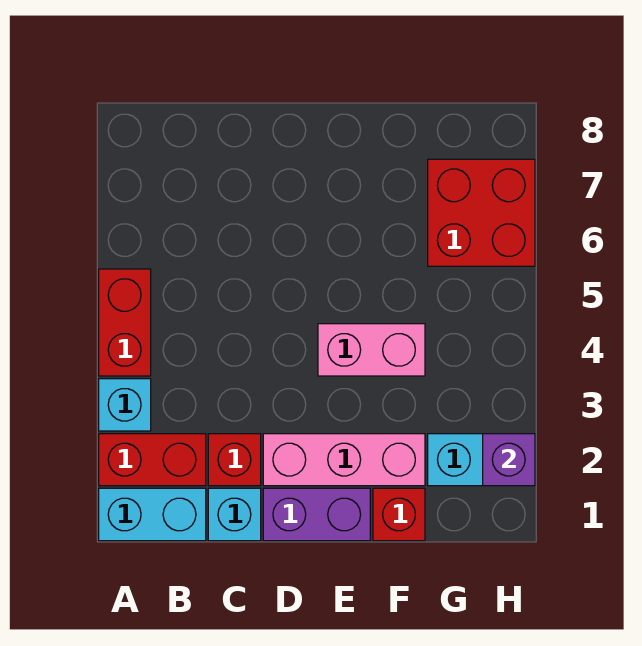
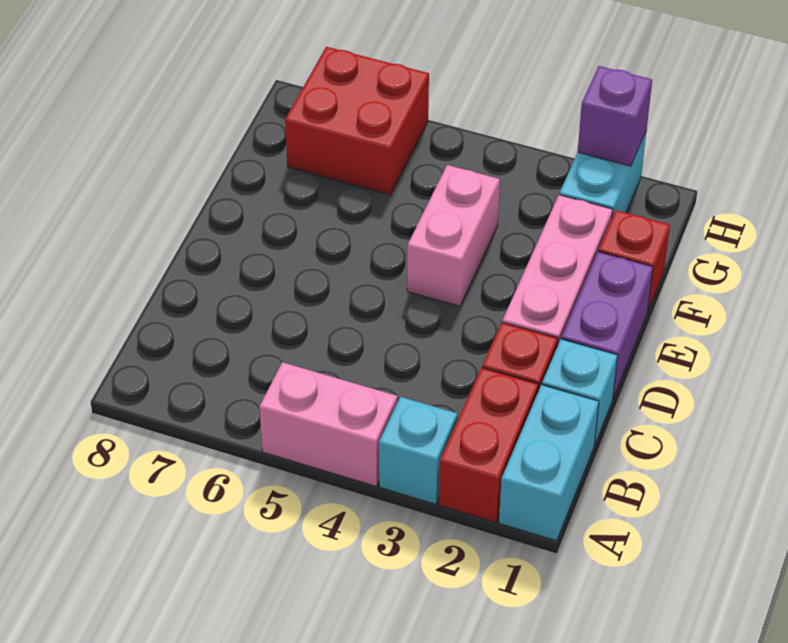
red 1x2 brick [99,269,151,376] -> pink 1x2 brick [259,362,397,486]

